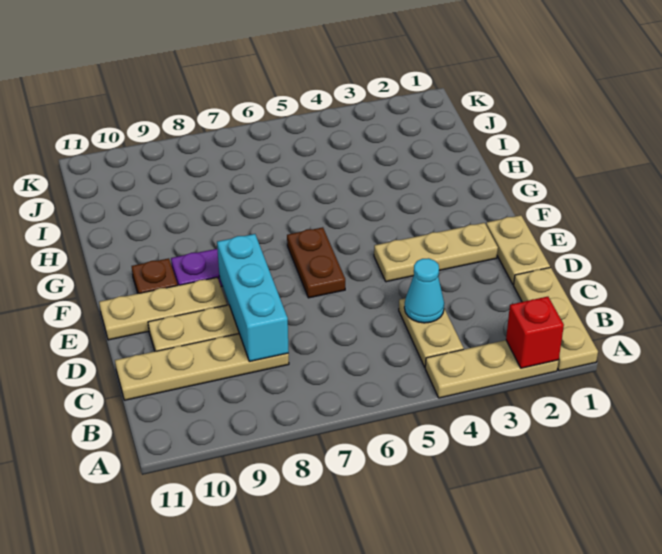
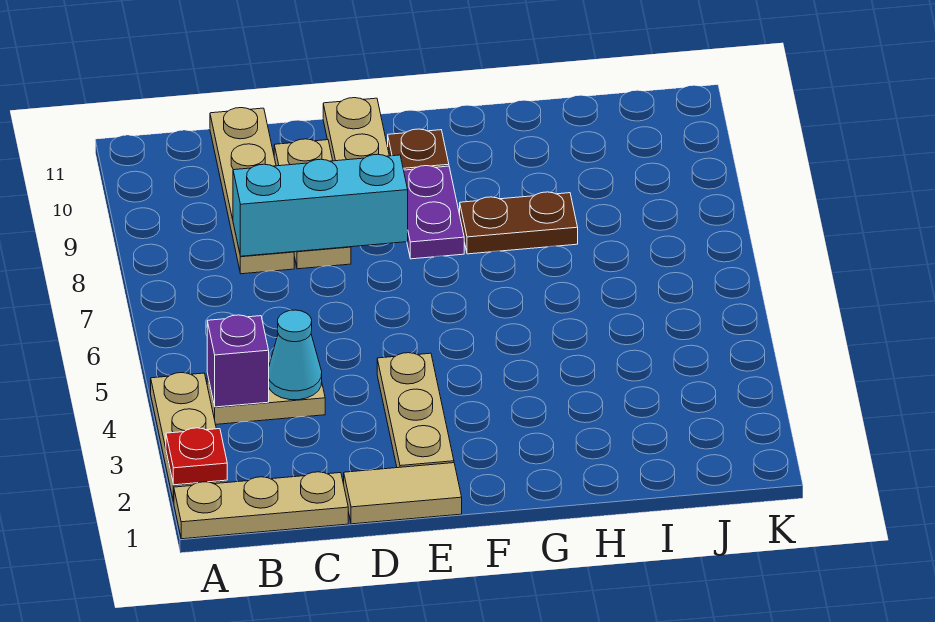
red 1x1 brick [506,297,564,368] -> red 1x1 plate [166,428,227,485]
none -> purple 1x1 brick [207,315,269,407]
tan 1x2 plate [486,215,550,285] -> tan 1x2 tile [344,463,462,524]
brown 1x2 plate [287,227,345,298] -> brown 1x2 plate moved to [460,192,578,254]

